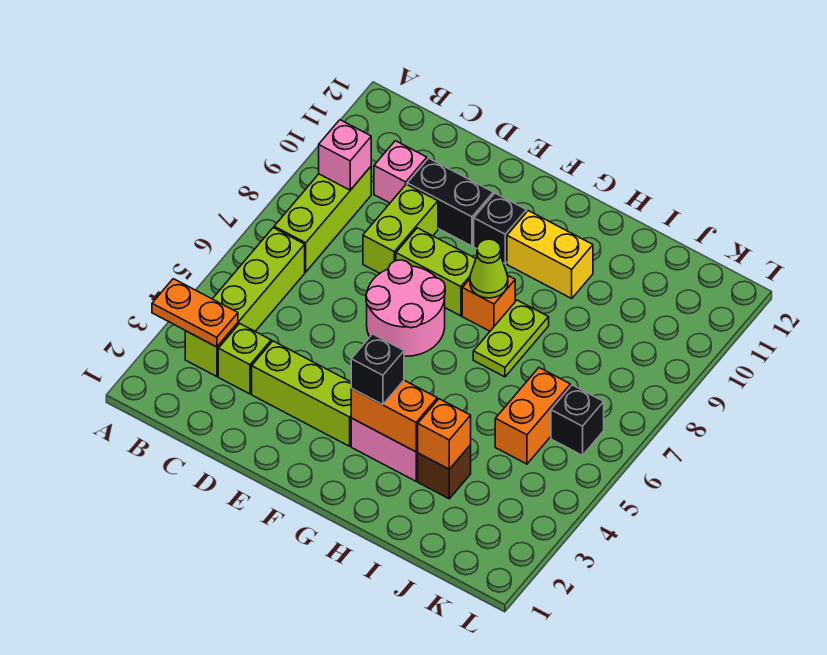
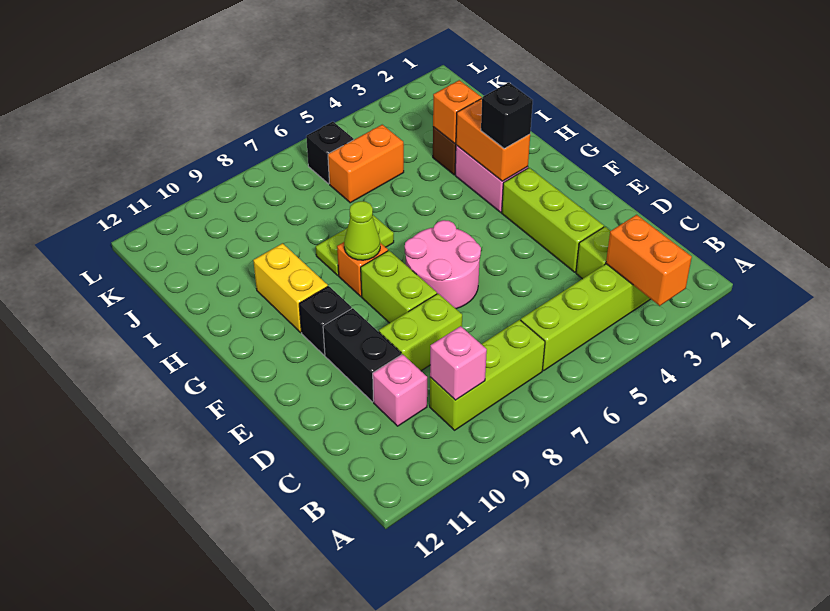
orange 1x2 plate [152,279,238,347] -> orange 1x2 brick [606,215,692,306]

